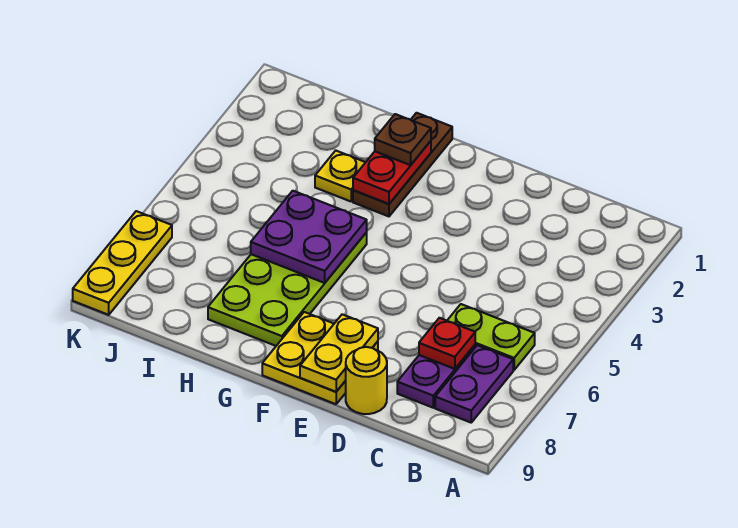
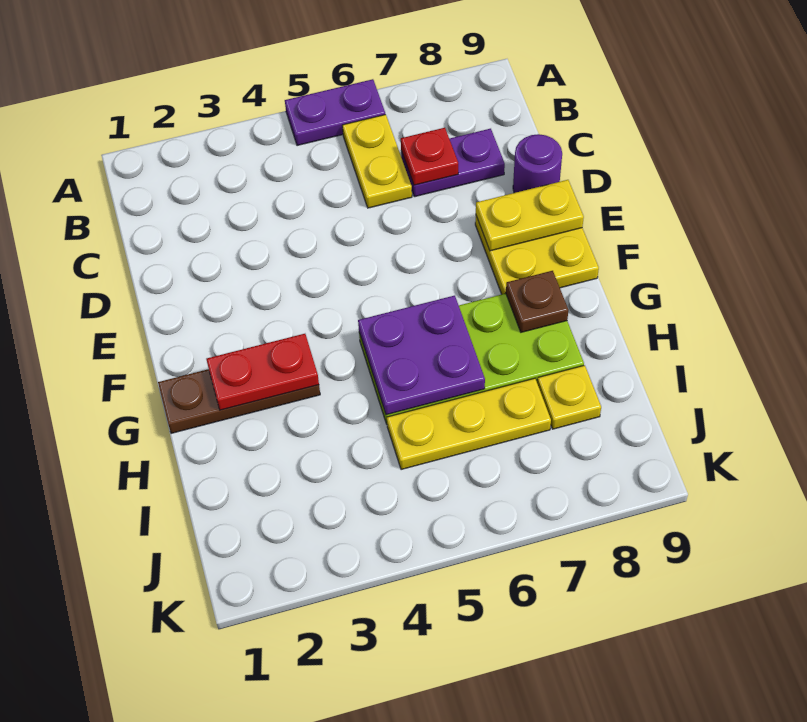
lime 1x2 plate [447,304,535,370] -> yellow 1x2 plate [342,115,412,208]
purple 1x2 plate [435,345,513,423] -> purple 1x2 plate moved to [285,79,385,146]
yellow 1x1 round brick [346,347,387,414] -> purple 1x1 round brick [513,134,562,193]
brown 1x1 plate [375,114,431,165] -> brown 1x1 plate moved to [506,271,568,332]
yellow 1x1 plate [315,151,366,201] -> yellow 1x1 plate moved to [537,365,601,429]
yellow 1x3 plate [73,211,172,315] -> yellow 1x3 plate moved to [387,379,551,470]

